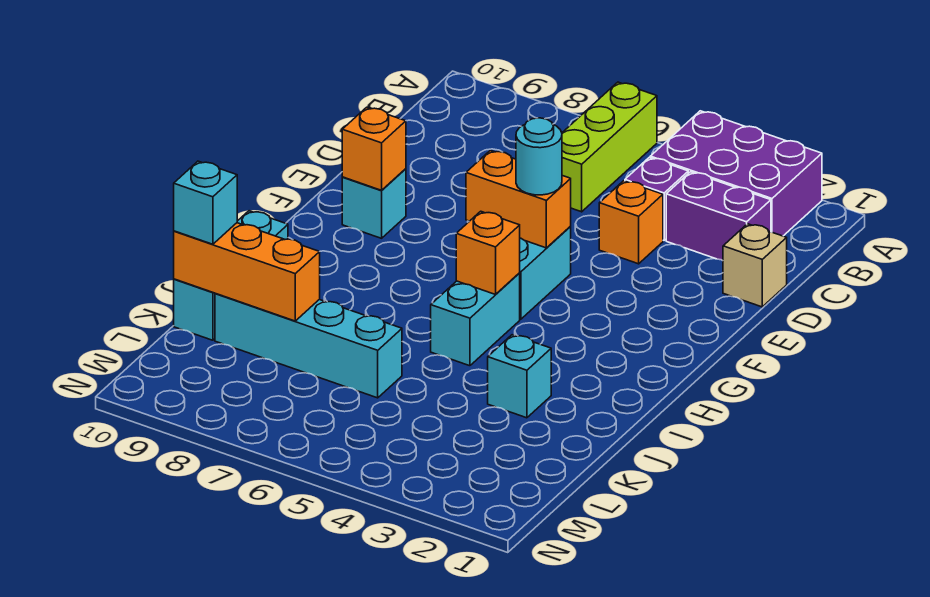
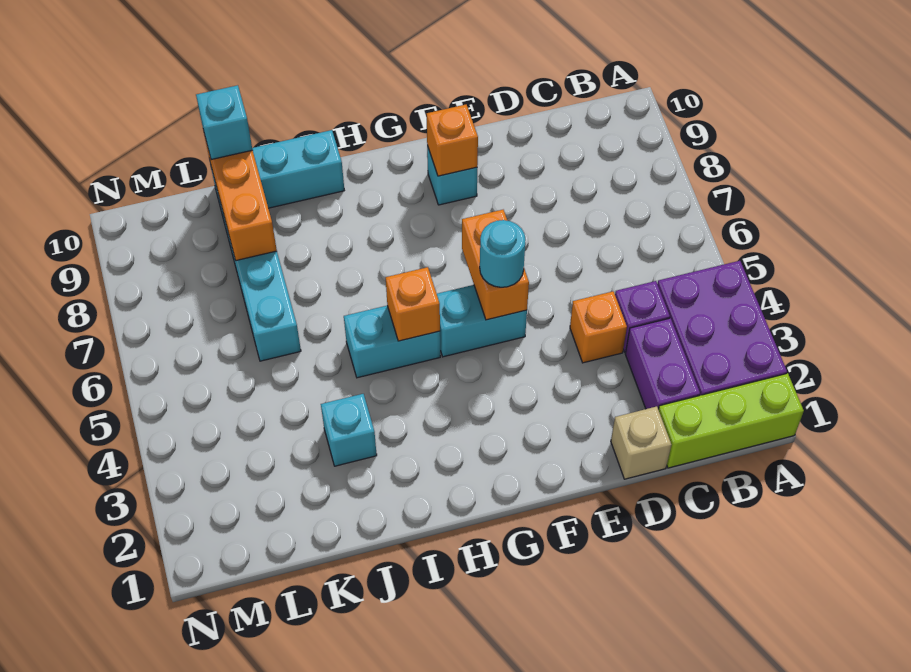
lime 1x3 brick [562,82,657,212] -> lime 1x3 brick moved to [658,373,804,468]

